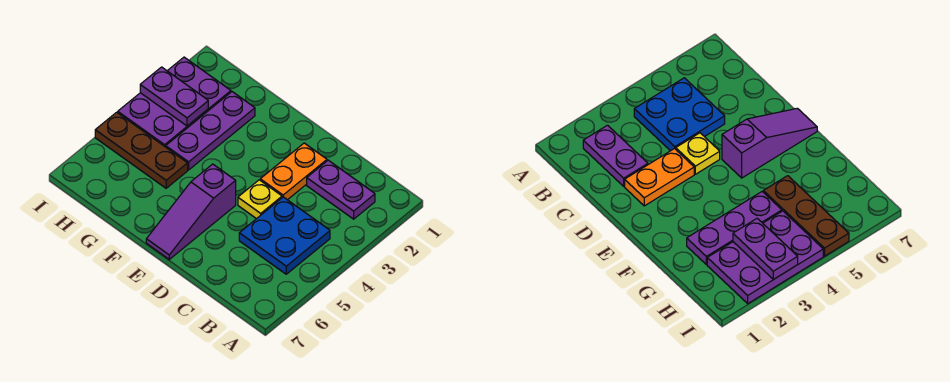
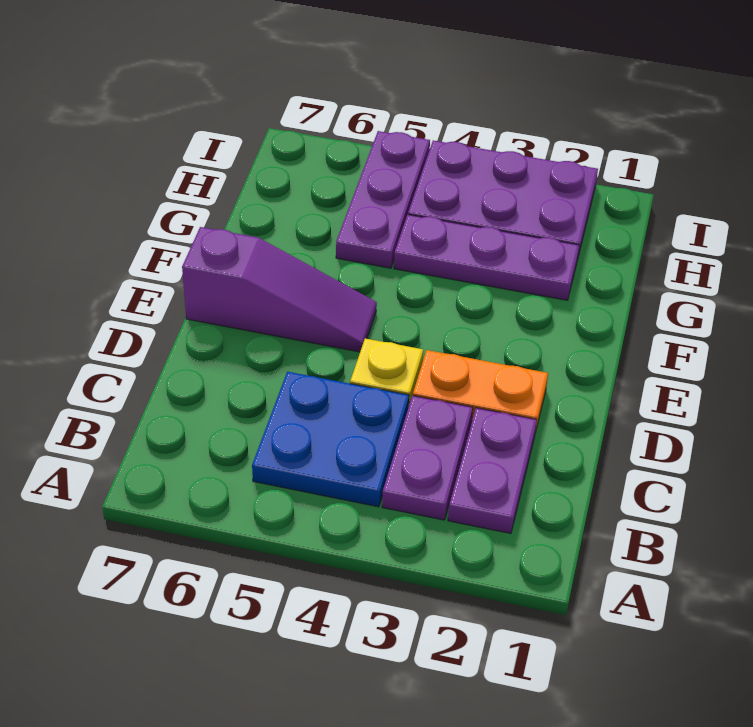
purple 1x3 slope [146,164,236,259] -> purple 1x3 slope turned to [182,227,377,352]
brown 1x3 plate [95,112,188,188] -> purple 1x3 plate [336,131,430,268]
purple 1x2 plate [140,67,208,126] -> purple 1x2 plate moved to [382,396,473,520]

